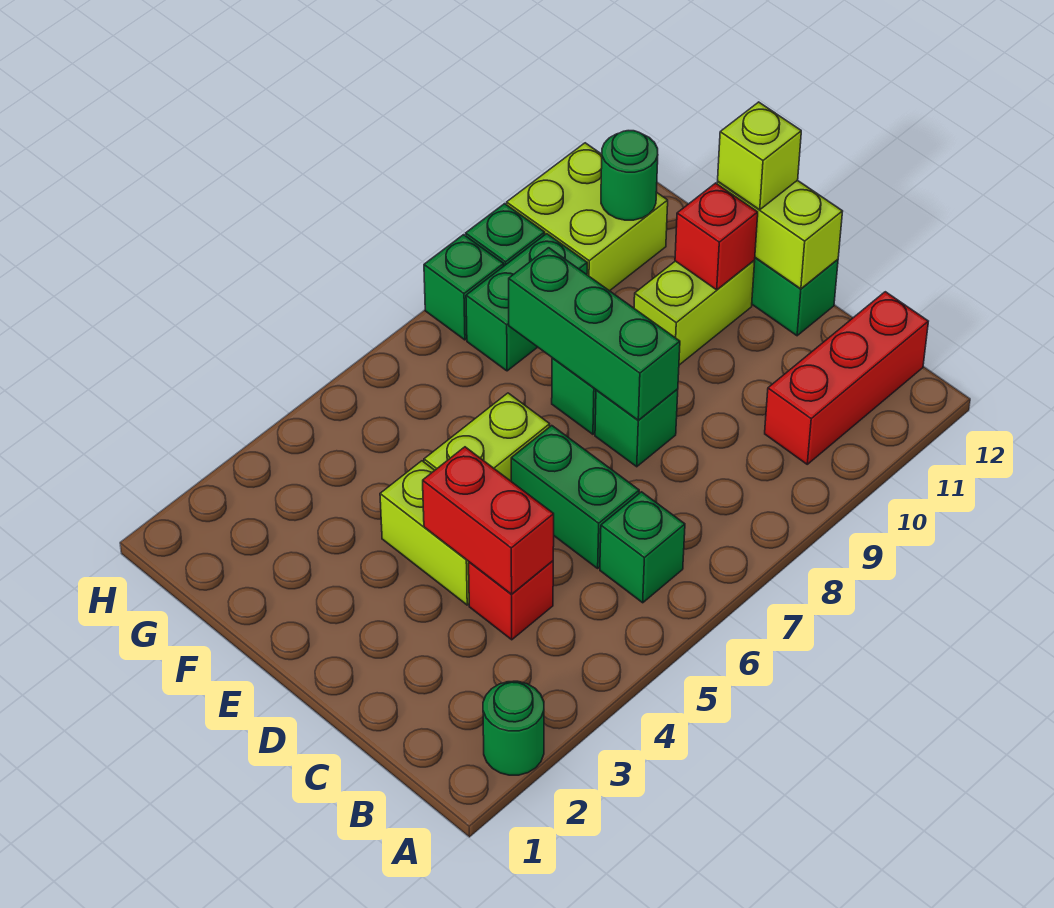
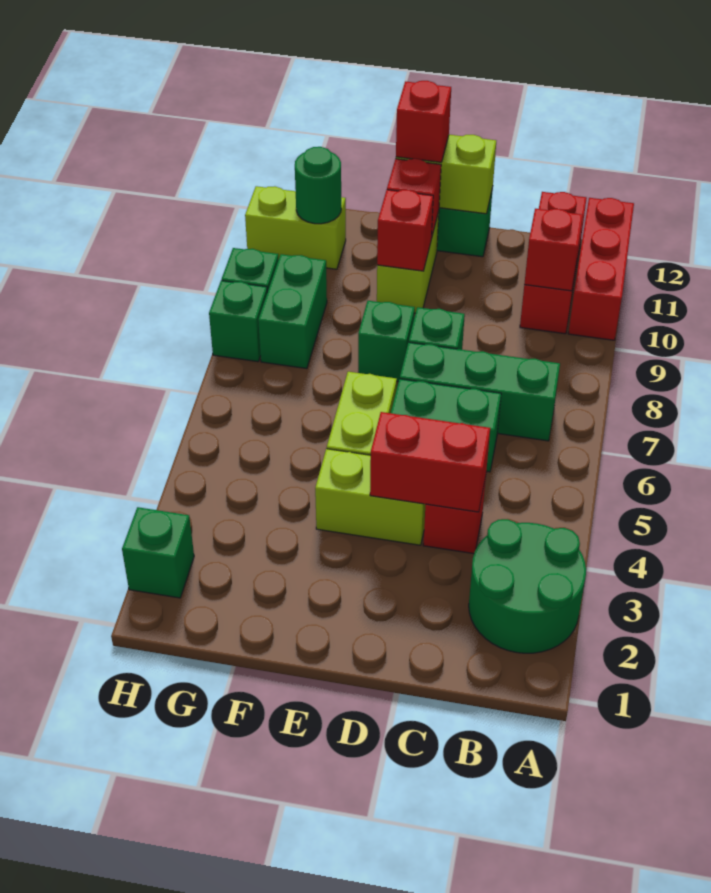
green 1x1 round brick [483,681,544,775] -> green 2x2 round brick [469,519,586,653]
none -> red 1x3 brick [568,198,634,340]
green 1x1 brick [600,492,685,603] -> green 1x1 brick moved to [122,507,194,598]
none -> red 1x1 brick [524,209,583,291]
green 1x3 brick [509,248,680,420] -> green 1x3 brick moved to [400,342,560,441]
none -> red 1x1 brick [377,190,433,271]
lime 1x1 brick [718,102,801,210] -> red 1x1 brick [396,81,451,162]
lime 2x2 brick [507,143,668,291] -> lime 1x2 brick [245,186,346,269]

